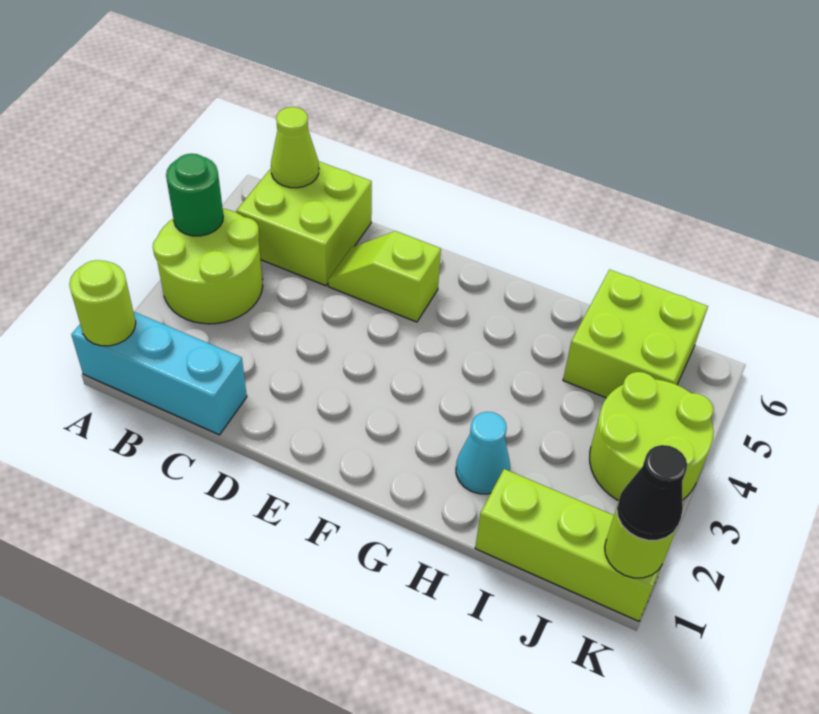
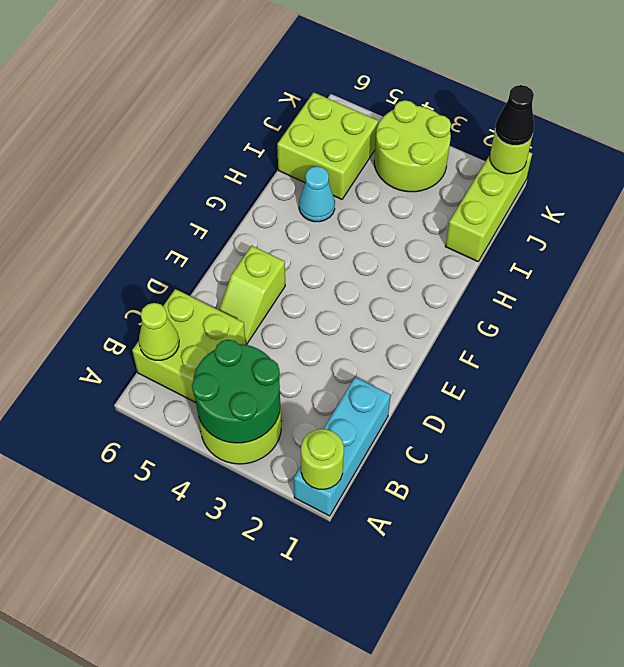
green 1x1 round brick [166,154,223,236] -> green 2x2 round brick [192,340,280,443]
cyan 1x1 cone [456,412,510,494] -> cyan 1x1 cone moved to [299,166,335,222]

